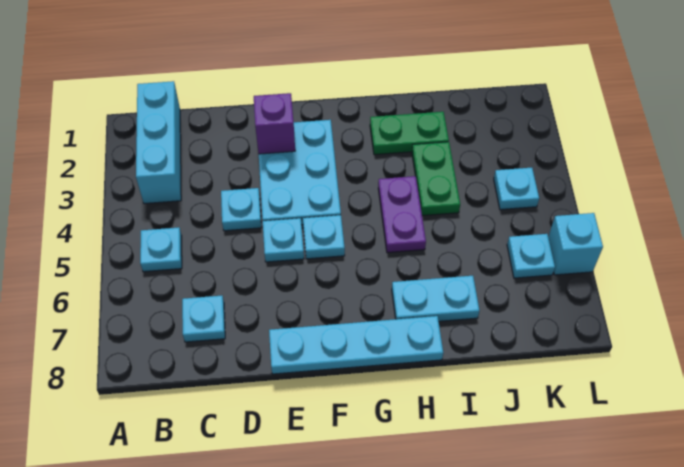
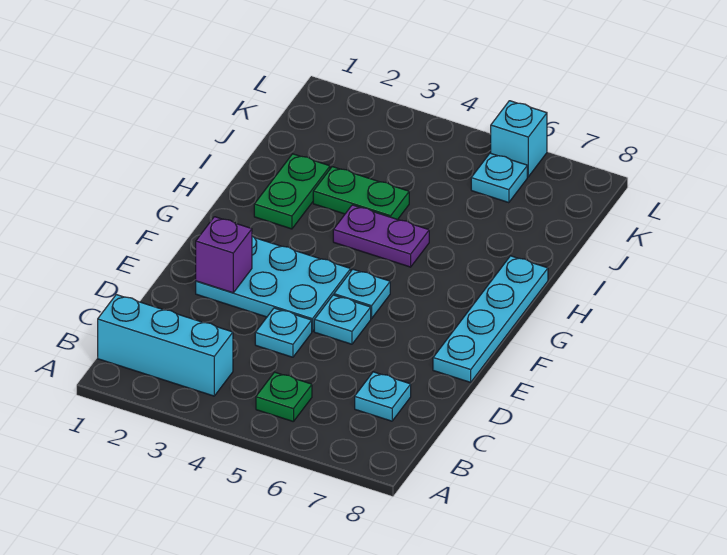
cyan 1x1 plate [140,227,182,272] -> green 1x1 plate [256,372,312,422]
cyan 1x2 plate [392,276,480,321] -> none
cyan 1x1 plate [494,168,539,210] -> none

